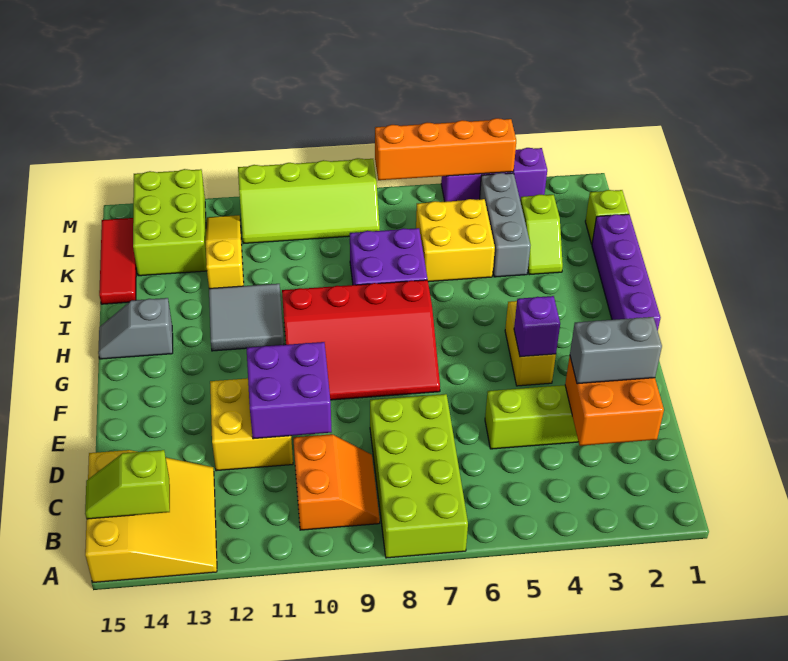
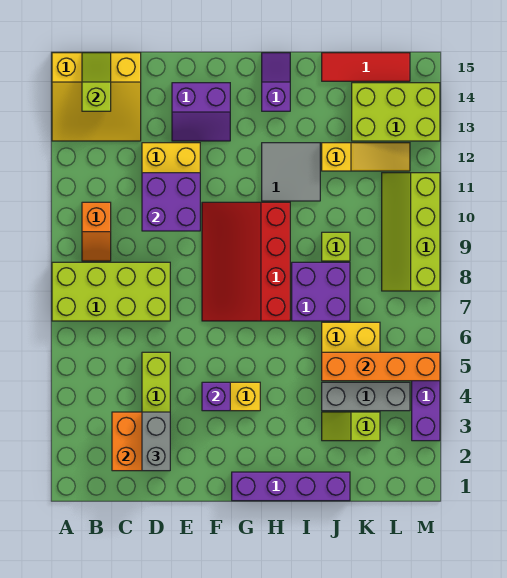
orange 2x2 slope [293,434,380,530] -> orange 1x2 slope [82,202,111,261]
none -> purple 2x2 slope [172,83,230,141]
grey 1x2 slope [98,298,173,359] -> purple 1x2 slope [262,53,290,111]
lime 1x1 brick [585,190,629,244] -> lime 1x1 brick moved to [322,232,350,261]
orange 1x4 brick [375,118,516,180] -> orange 1x4 brick turned to [322,352,440,381]

